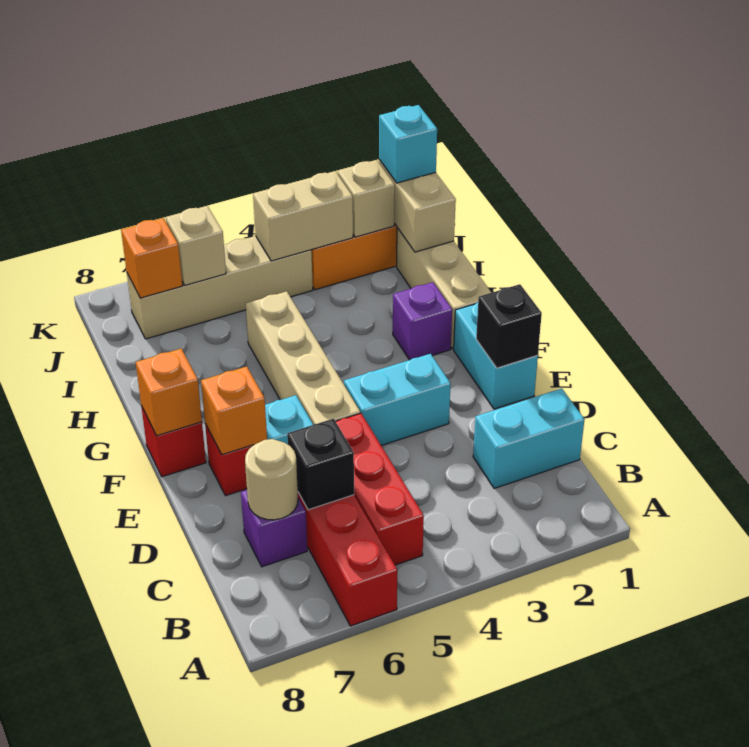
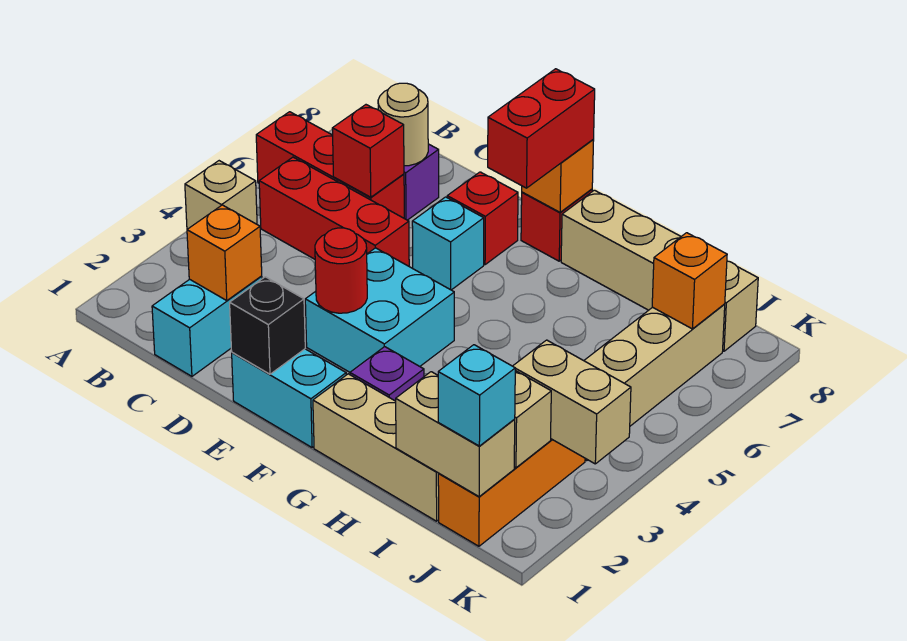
black 1x1 brick [287,419,354,510] -> red 1x1 brick [332,105,404,197]
cyan 1x2 brick [344,354,451,445] -> cyan 2x2 brick [305,248,454,372]
none -> red 1x1 round brick [315,228,367,313]
tan 1x4 brick [246,291,360,424] -> tan 1x4 brick moved to [561,190,758,351]
orange 1x1 brick [201,366,267,455] -> orange 1x1 brick moved to [187,205,262,301]
none -> red 1x2 brick [488,69,595,188]
tan 1x2 brick [253,171,353,261] -> tan 1x2 brick turned to [513,340,631,464]
tan 1x1 brick [166,206,226,285] -> tan 1x1 brick moved to [185,161,257,229]

